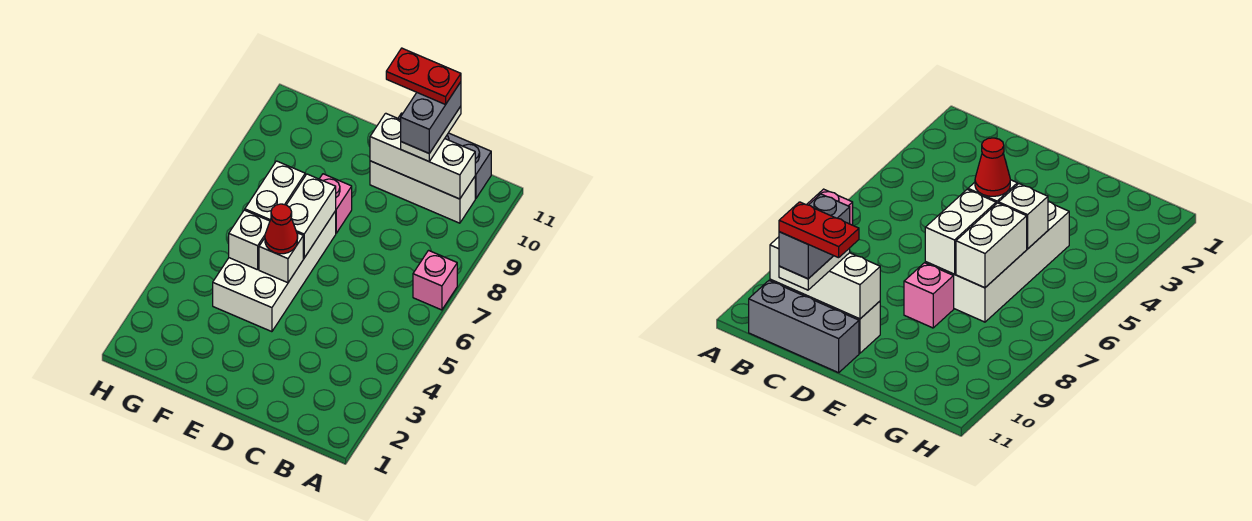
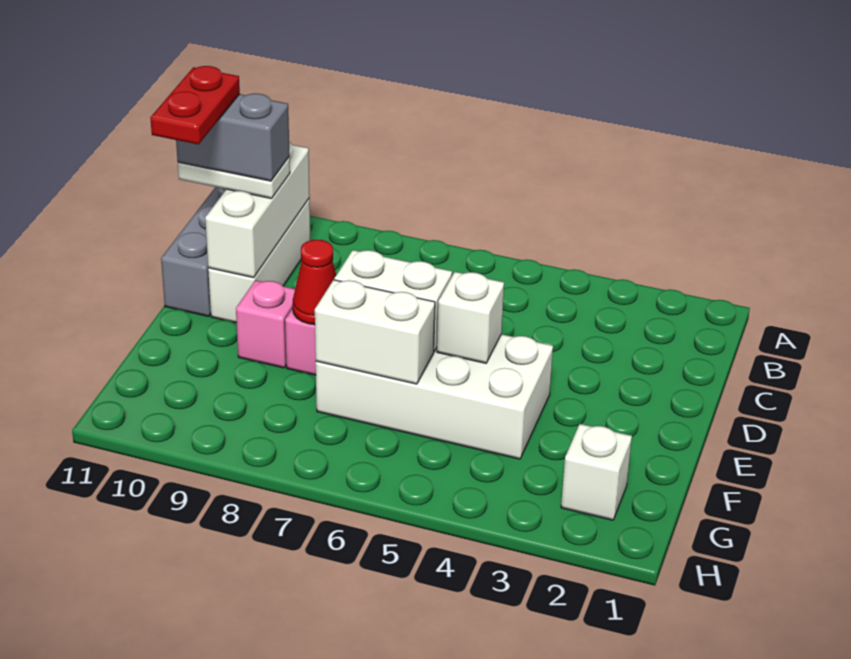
pink 1x1 brick [413,250,457,310] -> pink 1x1 brick moved to [236,280,295,368]
red 1x1 cone [265,204,298,254] -> red 1x1 cone moved to [293,240,336,325]
white 1x1 brick [229,210,270,270] -> white 1x1 brick moved to [561,424,632,520]

